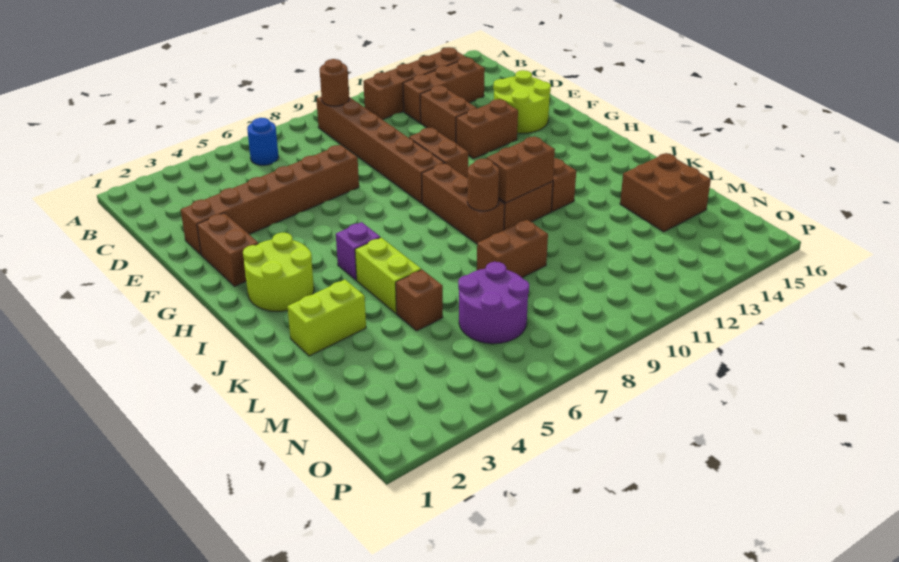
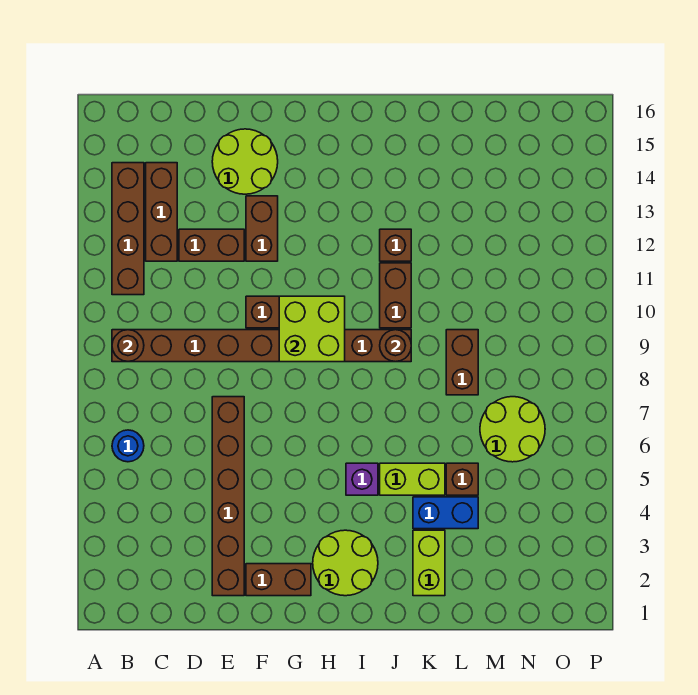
none -> lime 2x2 brick [279,296,345,362]
brown 1x2 brick [487,136,555,203] -> none
none -> blue 1x2 brick [413,497,478,529]
brown 2x2 brick [620,153,711,232] -> none
purple 2x2 round brick [458,262,529,344] -> lime 2x2 round brick [480,397,545,462]

